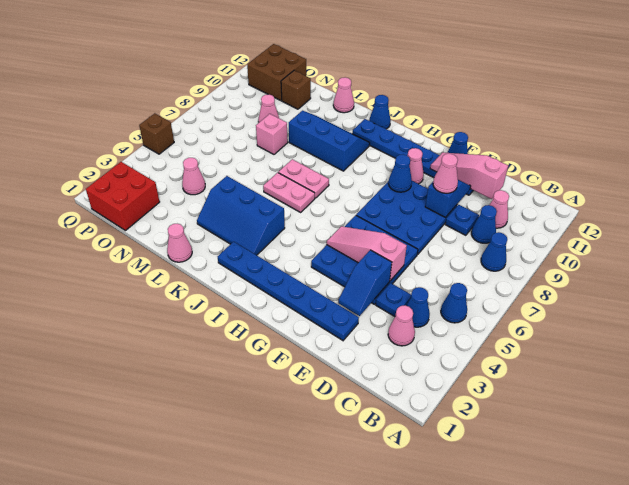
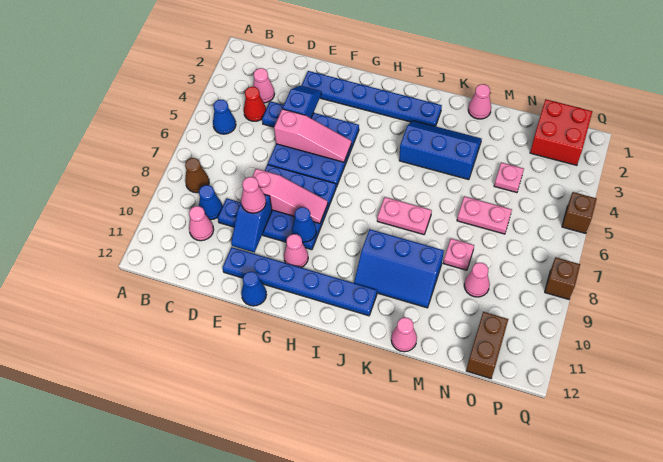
blue 1x1 cone [481,232,507,271] -> brown 1x1 cone [185,158,209,193]
blue 1x1 cone [407,287,430,327] -> red 1x1 cone [244,87,266,121]
pink 1x3 slope [430,152,508,199] -> pink 1x3 slope moved to [252,169,328,224]
pink 1x2 plate [263,173,315,212] -> pink 1x2 plate moved to [457,196,512,234]
blue 1x1 cone [369,95,391,129] -> none
pink 1x1 brick [256,114,288,154] -> pink 1x1 plate [443,239,474,270]
pink 1x1 cone [182,158,205,195] -> pink 1x1 plate [494,162,524,193]
brown 1x1 brick [281,71,311,109] -> brown 1x1 brick moved to [545,257,580,299]
brown 2x2 brick [247,44,306,101] -> brown 1x2 brick [466,312,508,379]

